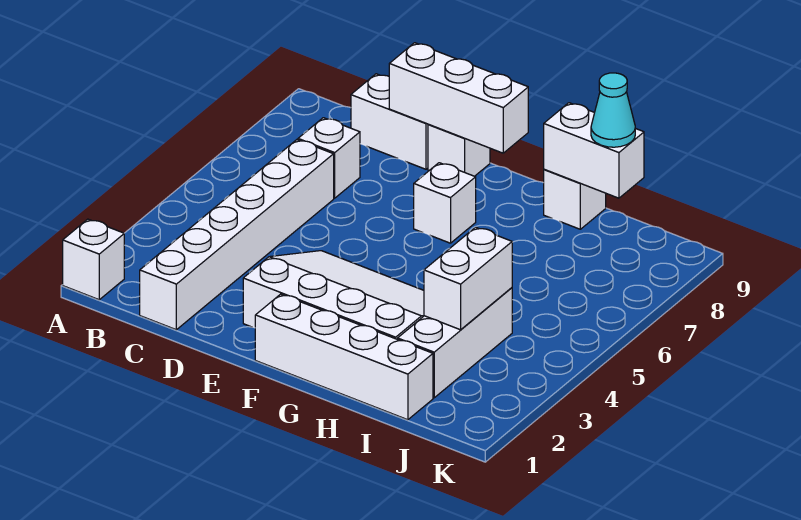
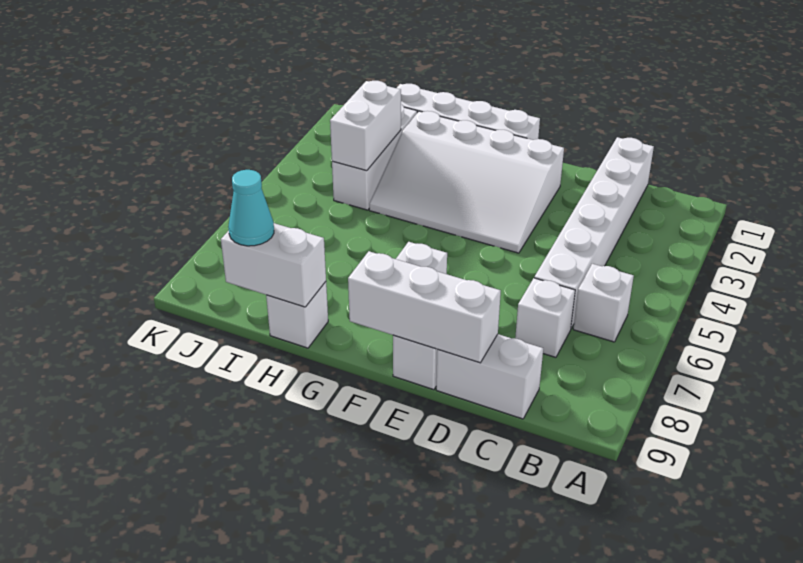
white 1x1 brick [63,219,124,300] -> white 1x1 brick moved to [573,264,634,342]

